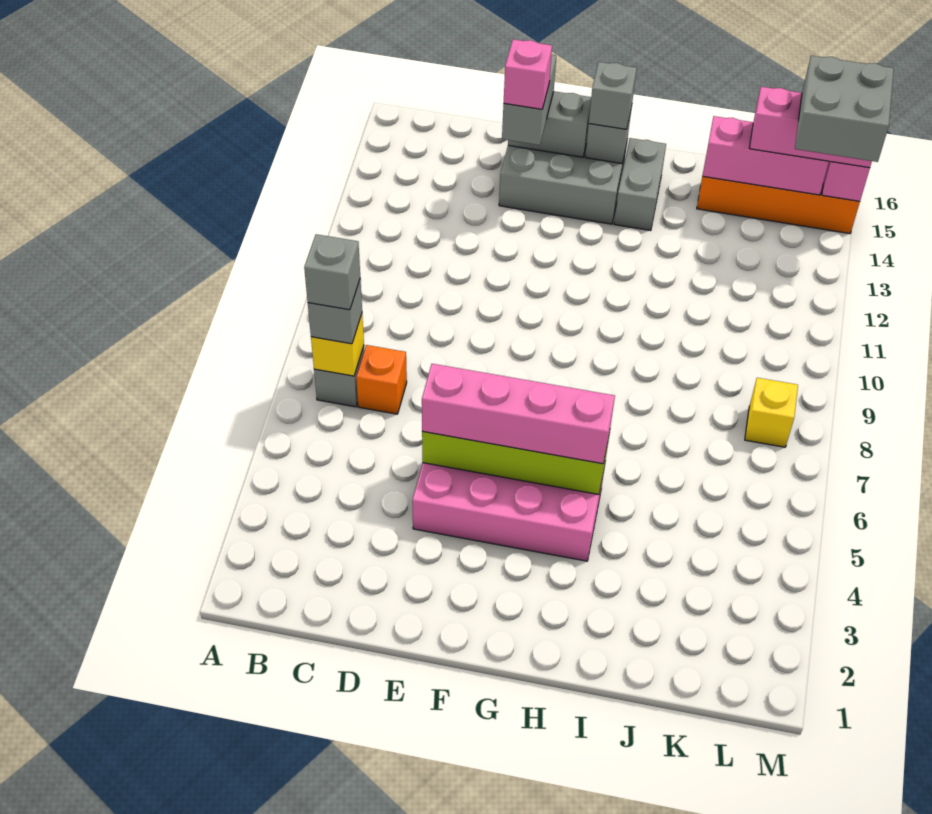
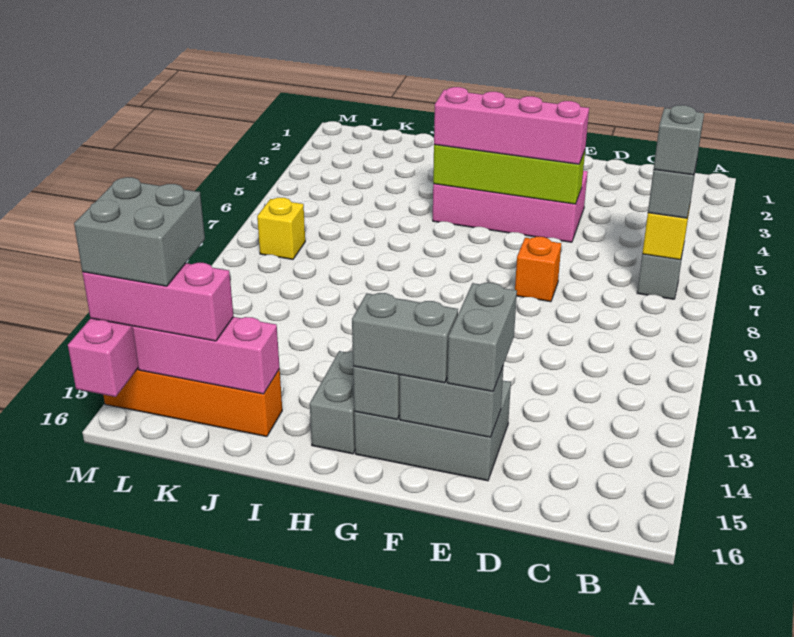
orange 1x1 brick [356,345,407,414] -> orange 1x1 brick moved to [515,237,561,302]
pink 1x1 brick [504,39,552,109] -> none
grey 1x1 brick [589,62,637,129] -> grey 1x2 brick [352,293,458,383]

